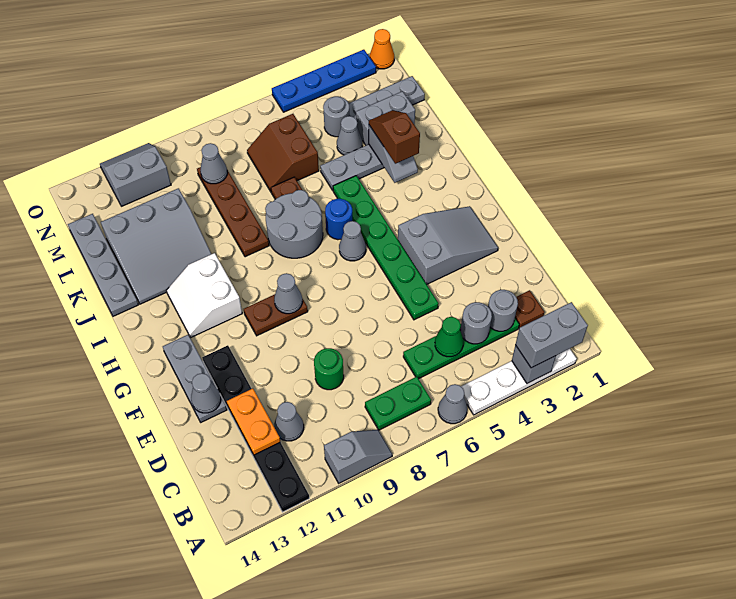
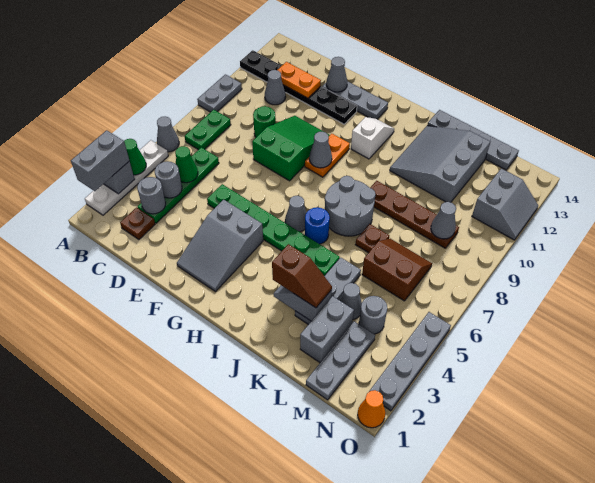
none -> green 1x1 cone [124,139,146,175]
grey 1x2 slope [324,430,392,483] -> grey 1x2 plate [197,74,242,112]
none -> green 2x3 slope [252,116,330,181]
brown 1x2 plate [244,294,308,336] -> orange 1x2 plate [305,134,350,177]
white 2x2 slope [166,253,242,338] -> white 1x2 slope [351,117,394,159]
blue 1x4 plate [272,50,376,112] -> grey 1x4 plate [369,312,451,411]

